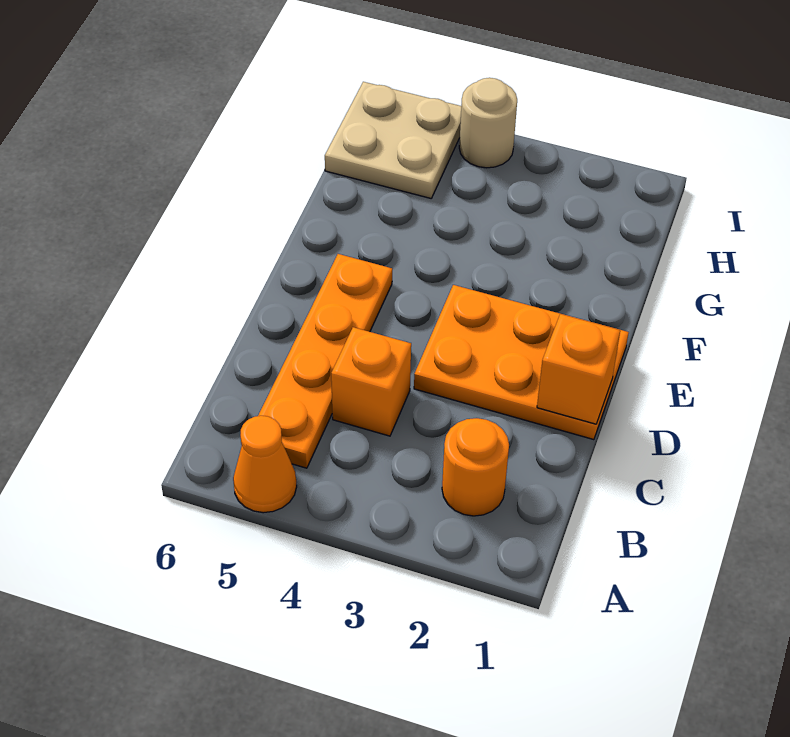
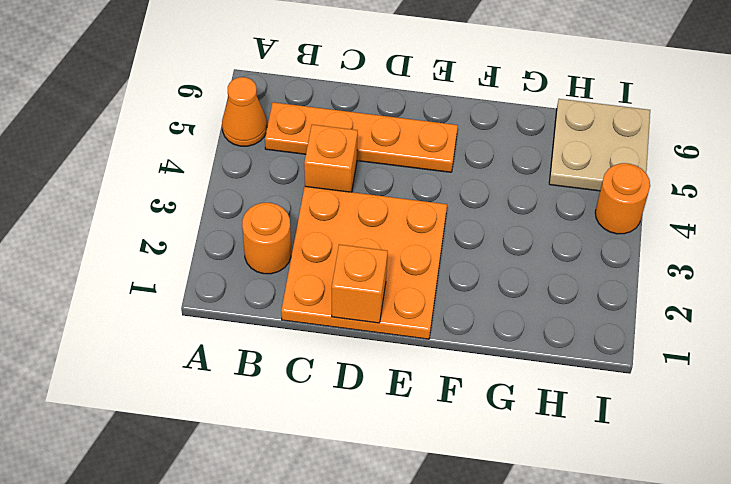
orange 2x3 plate [414,285,629,440] -> orange 3x3 plate [281,186,447,339]
tan 1x1 round brick [459,78,517,168] -> orange 1x1 round brick [595,163,650,234]

